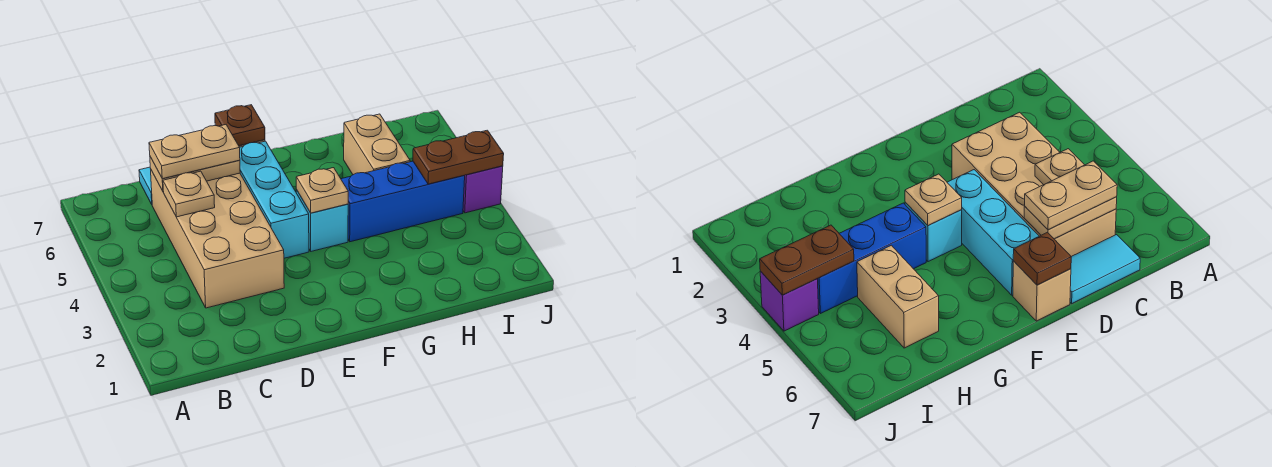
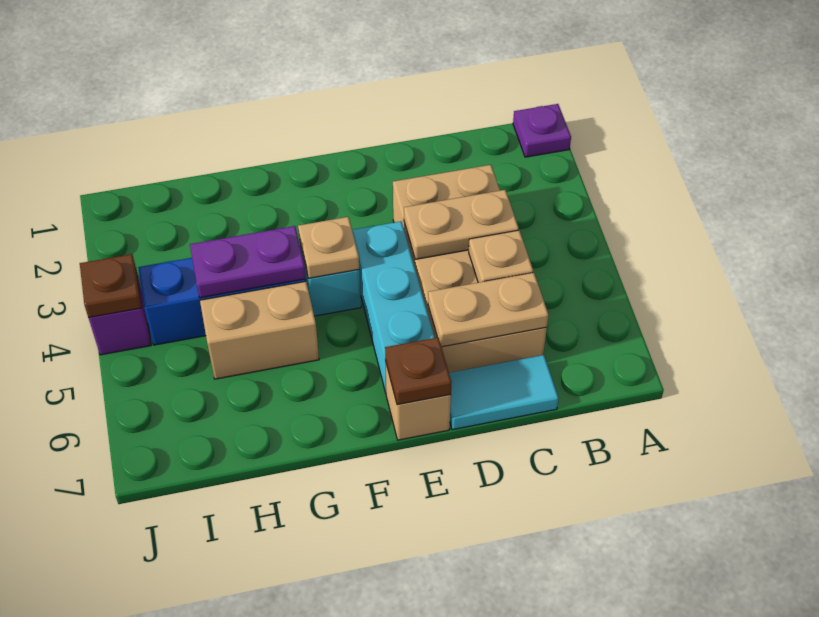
none -> purple 1x1 plate [513,104,571,157]
tan 1x2 plate [149,125,240,179] -> tan 1x2 plate moved to [404,190,519,259]
none -> purple 1x2 plate [190,226,306,298]
tan 1x2 brick [344,114,410,175] -> tan 1x2 brick turned to [200,282,319,379]
brown 1x2 plate [413,130,504,184] -> brown 1x1 plate [80,254,141,318]

